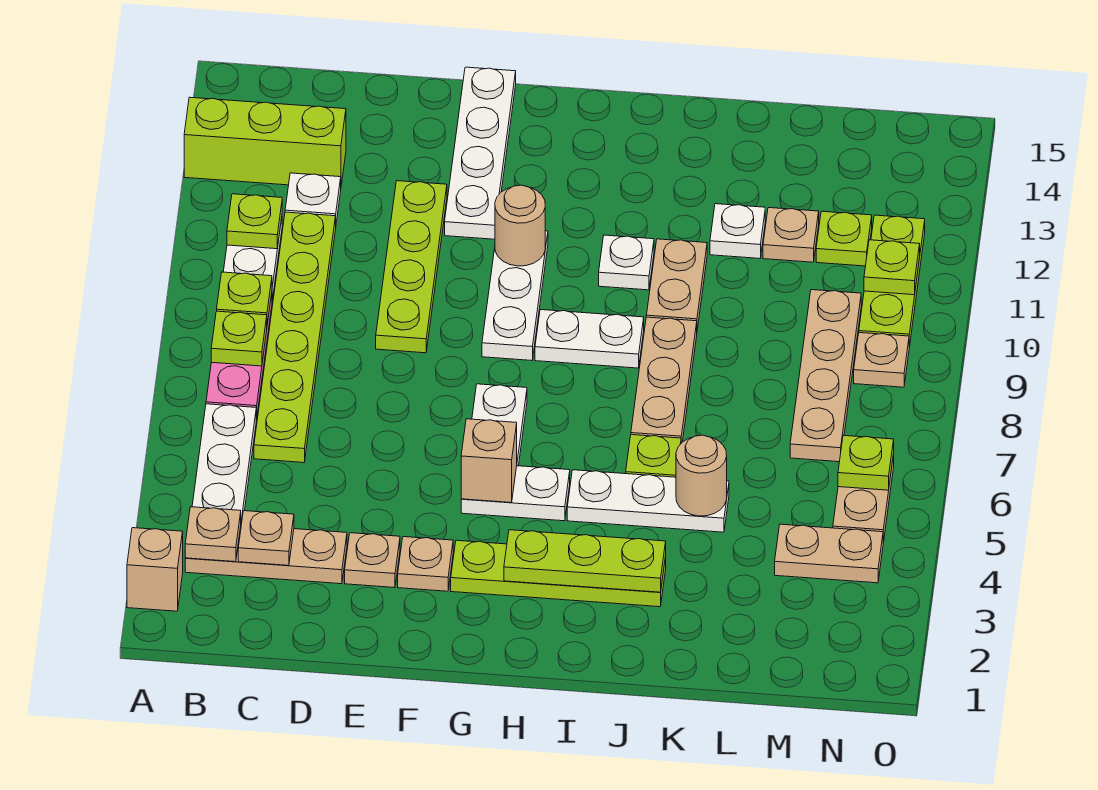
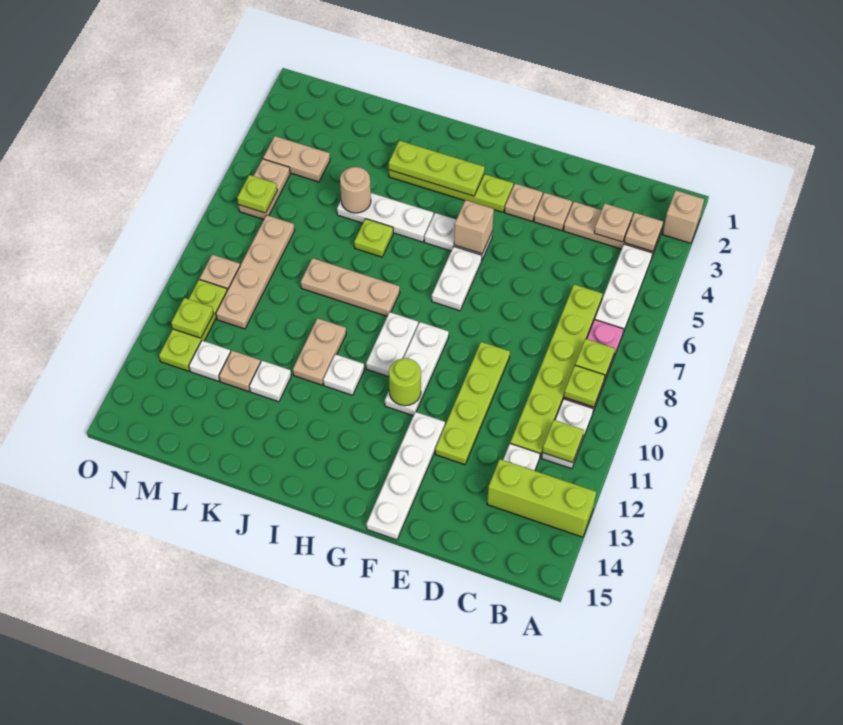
tan 1x1 round brick [495,185,545,266] -> lime 1x1 round brick [389,358,421,406]
white 1x2 plate [535,310,644,368] -> white 1x2 plate turned to [366,312,418,377]
tan 1x3 plate [631,317,697,443] -> tan 1x3 plate turned to [301,258,400,316]
lime 1x1 plate [816,211,872,266] -> white 1x1 plate [189,341,231,381]

